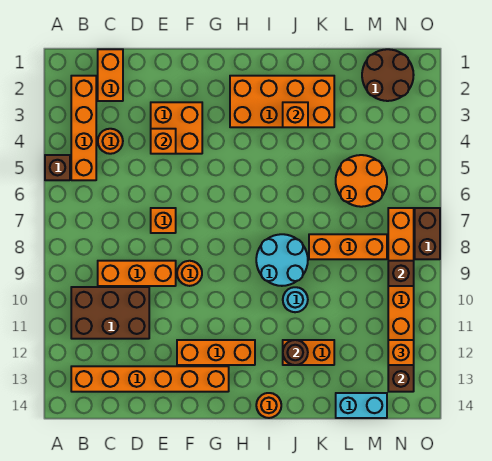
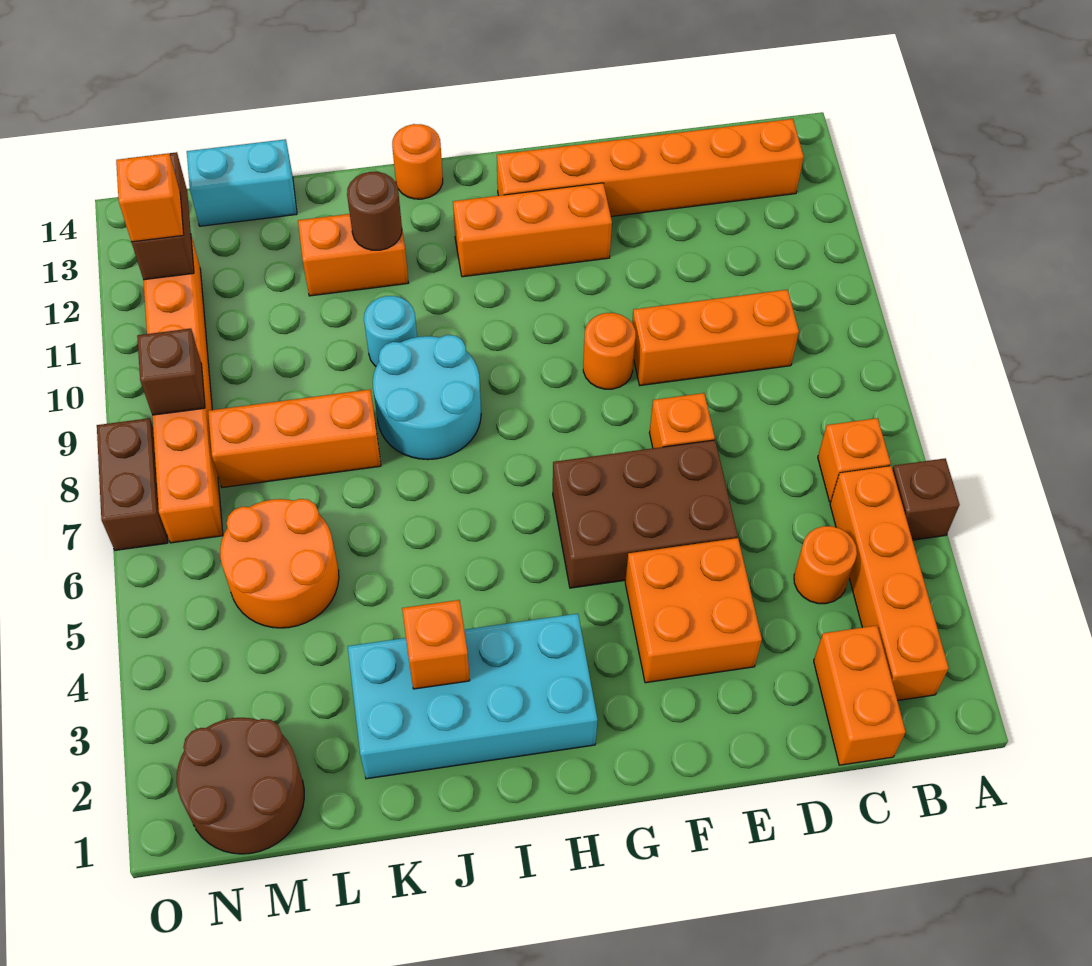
brown 2x3 brick [71,287,149,339] -> brown 2x3 brick moved to [553,440,738,588]
orange 1x1 brick [151,129,176,154] -> orange 1x1 brick moved to [818,418,891,502]
orange 2x4 brick [230,76,334,127] -> cyan 2x4 brick [348,614,598,779]

